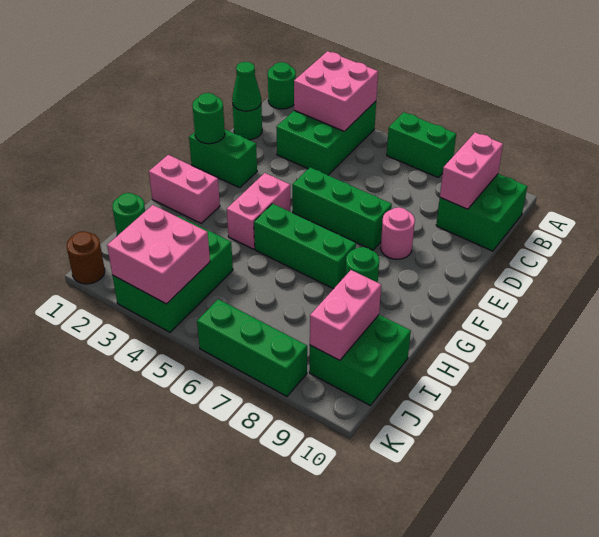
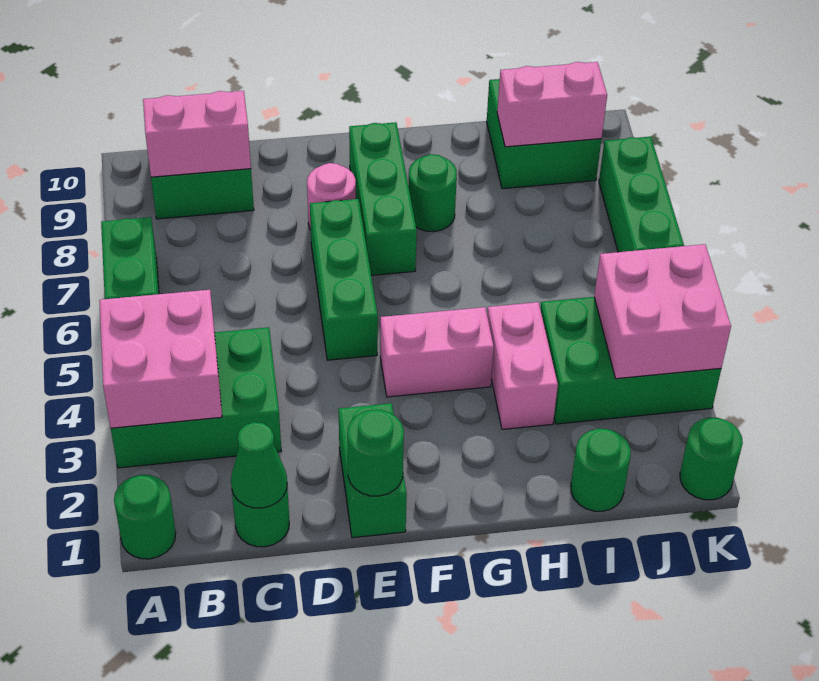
pink 1x2 brick [149,155,220,223] -> pink 1x2 brick moved to [487,302,558,429]
green 1x3 brick [254,204,356,289] -> green 1x3 brick moved to [349,122,417,275]
brown 1x1 round brick [67,231,105,284] -> green 1x1 round brick [680,418,743,500]

